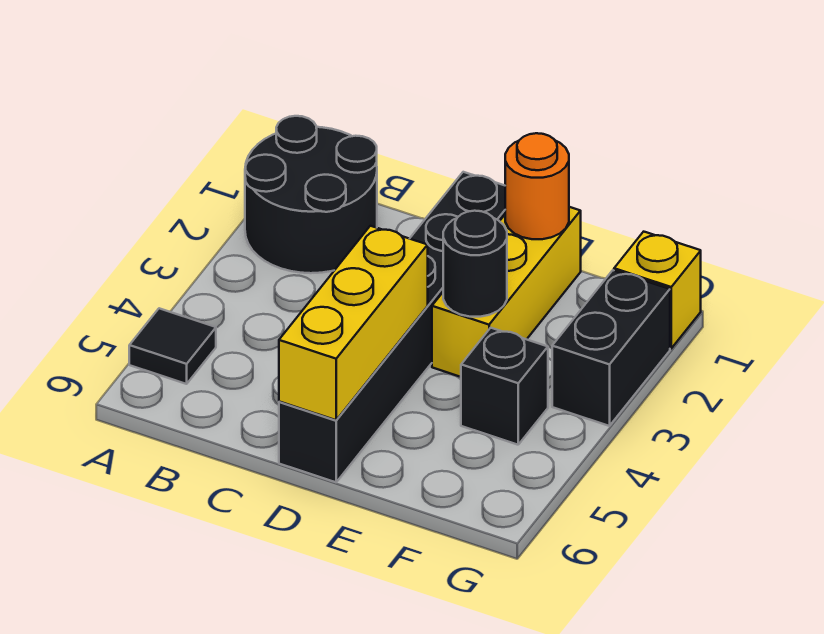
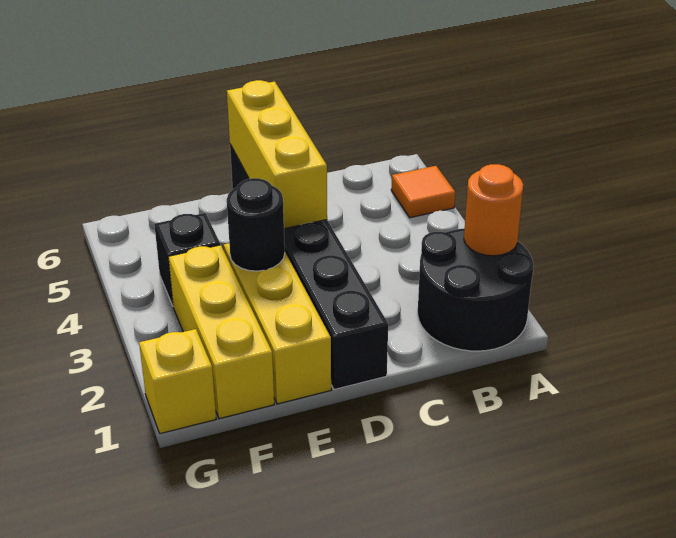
black 1x1 tile [129,308,216,384] -> orange 1x1 tile [391,166,455,218]
orange 1x1 round brick [505,133,569,239] -> orange 1x1 round brick moved to [464,164,523,256]
none -> yellow 1x3 brick [168,245,274,419]
black 1x2 brick [552,270,670,426] -> none

